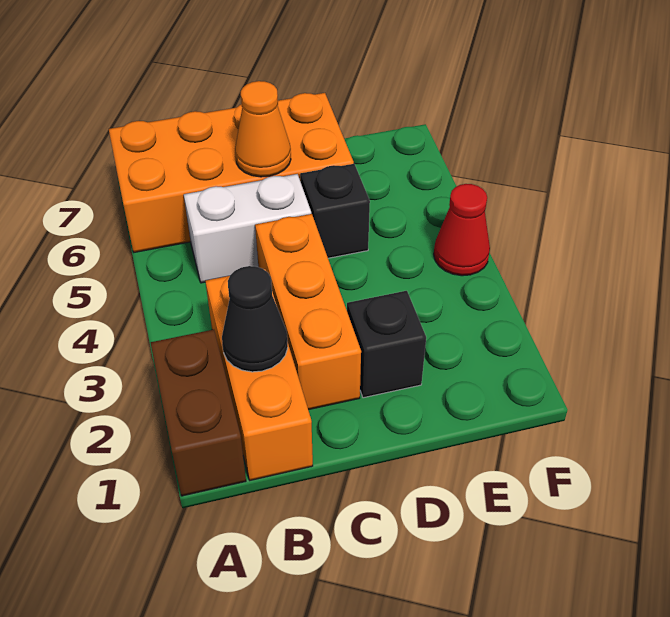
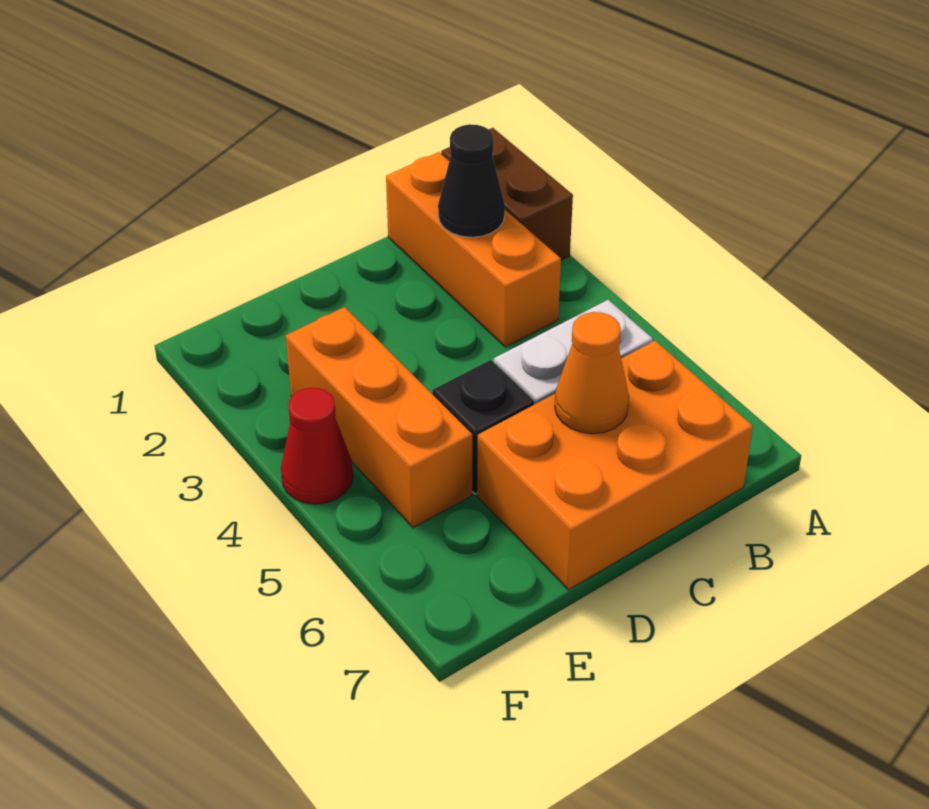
orange 2x4 brick [109,93,354,252] -> orange 2x3 brick [477,341,753,590]
orange 1x3 brick [255,214,361,410] -> orange 1x3 brick moved to [286,307,472,528]
black 1x1 brick [347,291,426,398] -> none

